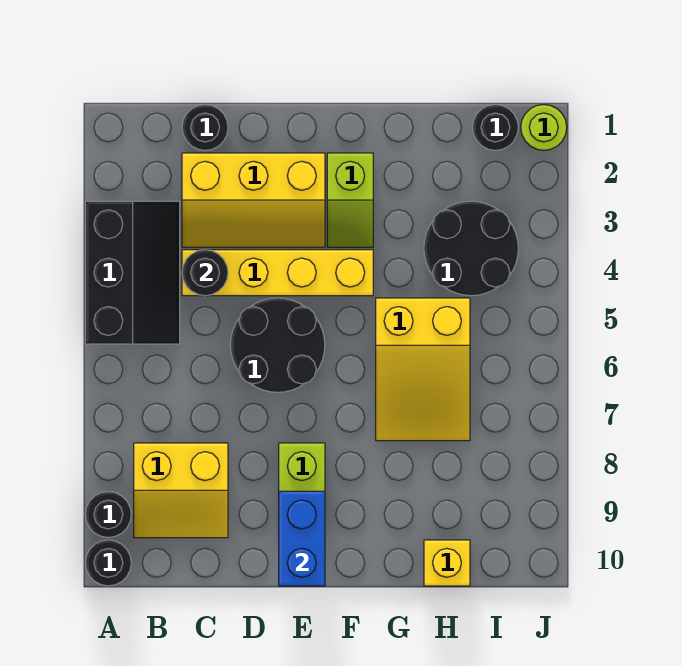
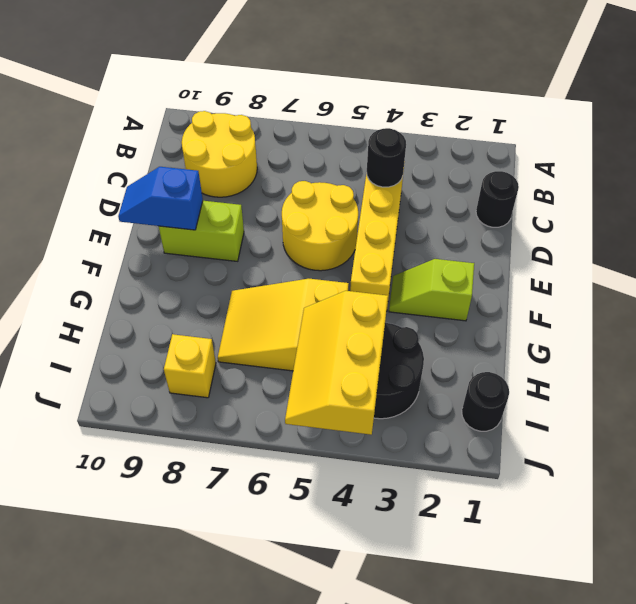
black 2x3 slope [85,201,180,344] -> none
black 1x1 round brick [85,492,131,538] -> none
black 1x1 round brick [85,540,131,586] -> none
yellow 2x2 slope [134,443,228,538] -> yellow 2x2 round brick [182,111,257,197]
yellow 2x3 slope [182,153,325,247] -> yellow 2x3 slope moved to [285,291,388,435]
black 2x2 round brick [230,298,325,392] -> yellow 2x2 round brick [282,181,358,271]
blue 1x2 brick [279,491,325,586] -> blue 1x2 slope [118,167,203,230]
yellow 1x1 brick [424,540,470,586] -> yellow 1x1 brick moved to [164,334,216,398]
lime 1x1 round brick [521,105,567,150] -> none

